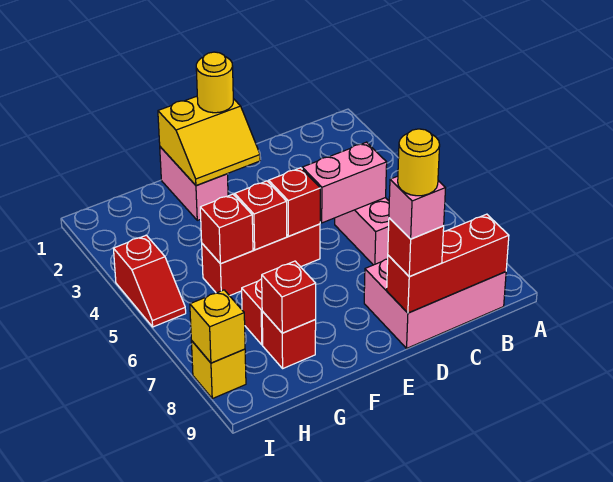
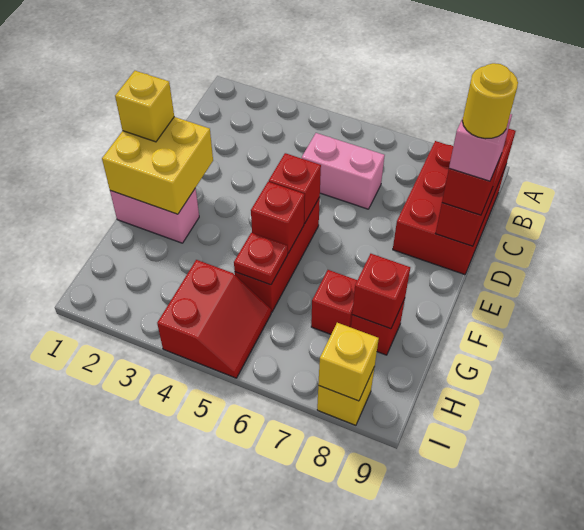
pink 2x3 brick [364,259,506,348] -> red 2x3 brick [393,141,506,275]
pink 1x2 brick [302,142,387,223] -> none
yellow 2x2 slope [158,96,260,186] -> yellow 2x2 brick [102,117,213,214]
yellow 1x1 round brick [196,52,233,113] -> yellow 1x1 brick [115,71,174,142]
red 1x1 brick [200,194,253,264] -> red 1x1 plate [234,233,288,285]
red 1x2 slope [113,235,186,327] -> red 2x2 slope [157,260,271,378]

